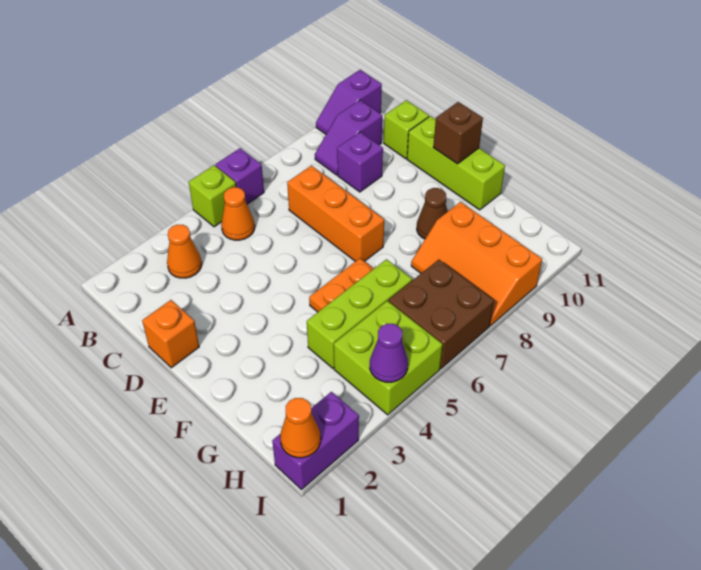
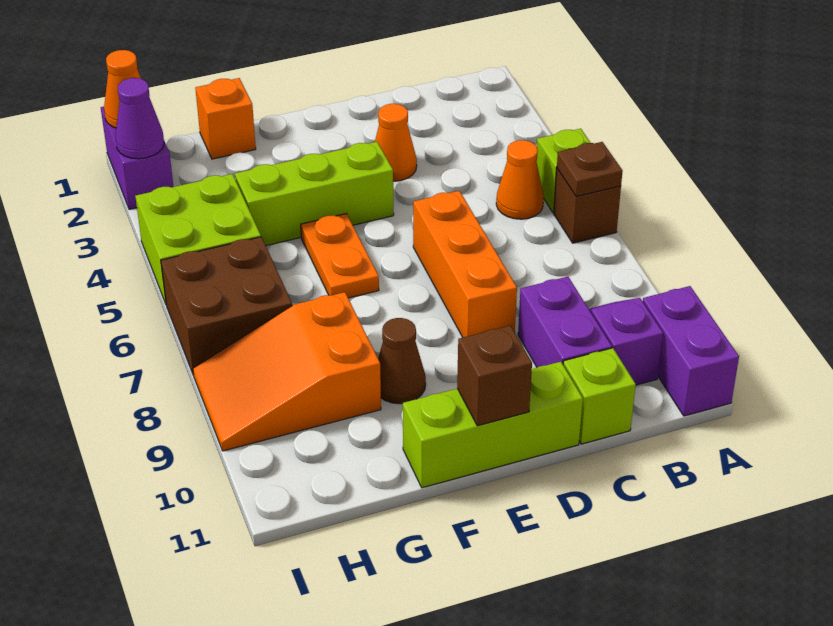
purple 1x1 brick [215,148,264,204] -> brown 1x1 brick [554,169,621,243]
none -> brown 1x1 plate [557,142,623,197]
purple 1x2 slope [316,70,382,134] -> purple 1x2 brick [643,286,739,416]
orange 1x1 cone [167,225,202,278] -> orange 1x1 cone moved to [375,104,417,181]
orange 1x3 brick [287,166,384,261] -> orange 1x3 brick turned to [413,191,517,337]
purple 1x1 brick [337,132,383,192] -> purple 1x2 brick [518,277,612,367]
orange 1x1 brick [142,300,199,368] -> orange 1x1 brick moved to [195,78,256,159]
lime 1x3 brick [307,259,412,368] -> lime 1x3 brick turned to [235,142,394,246]
orange 2x3 slope [411,202,542,326] -> orange 2x3 slope turned to [193,292,381,451]
purple 1x1 cone [370,324,408,382] -> purple 1x1 cone moved to [115,78,164,159]

